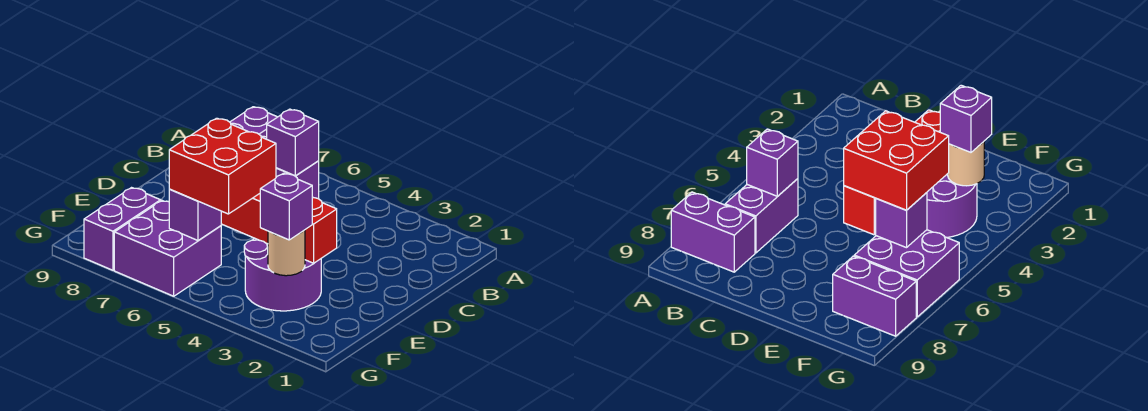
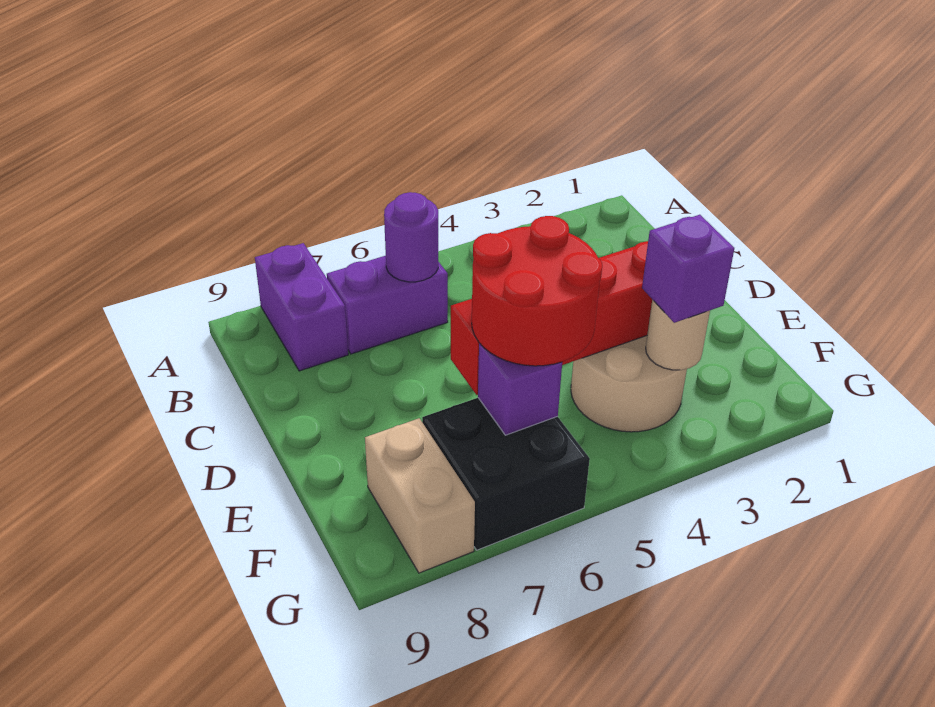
purple 1x1 brick [267,109,319,176] -> purple 1x1 round brick [384,192,439,282]
purple 2x2 round brick [244,238,321,311] -> tan 2x2 round brick [571,336,687,432]
red 2x2 brick [169,118,276,214] -> red 2x2 round brick [472,216,602,366]
purple 2x2 brick [114,201,221,296] -> black 2x2 brick [422,398,590,550]
purple 1x2 brick [84,188,161,270] -> tan 1x2 brick [365,418,475,573]

